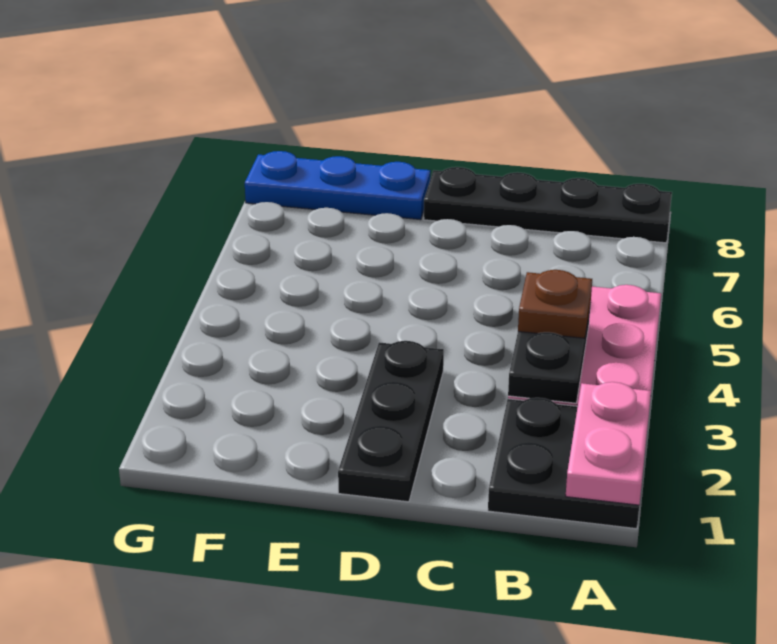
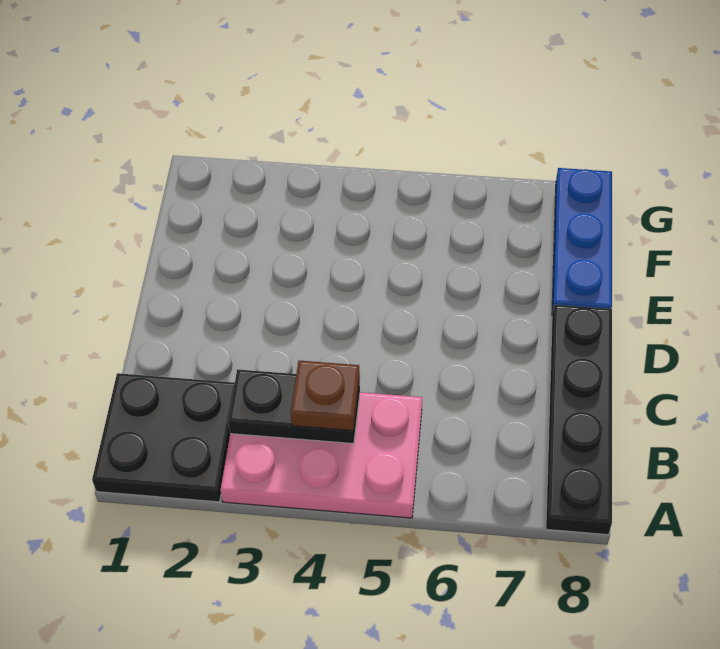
pink 1x2 plate [566,382,651,505] -> none
black 1x3 plate [338,341,444,502] -> none

